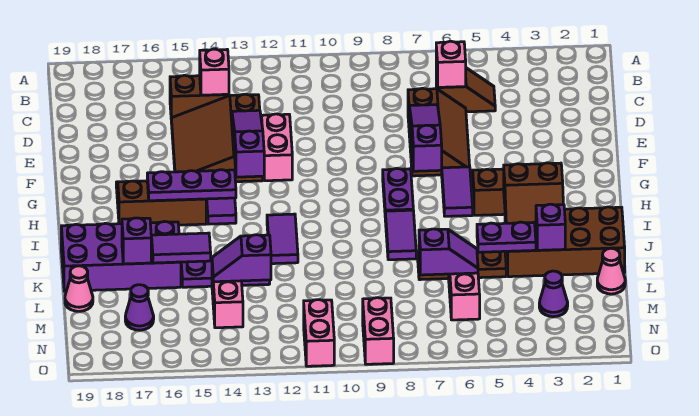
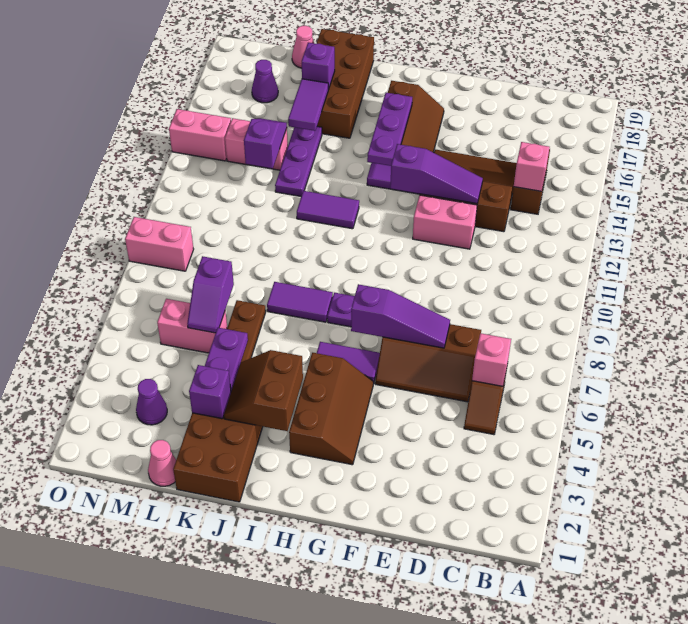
purple 2x4 brick [61,222,181,291] -> brown 2x4 brick [317,29,374,138]
pink 1x2 brick [304,300,334,366] -> pink 1x2 brick moved to [169,109,231,161]

